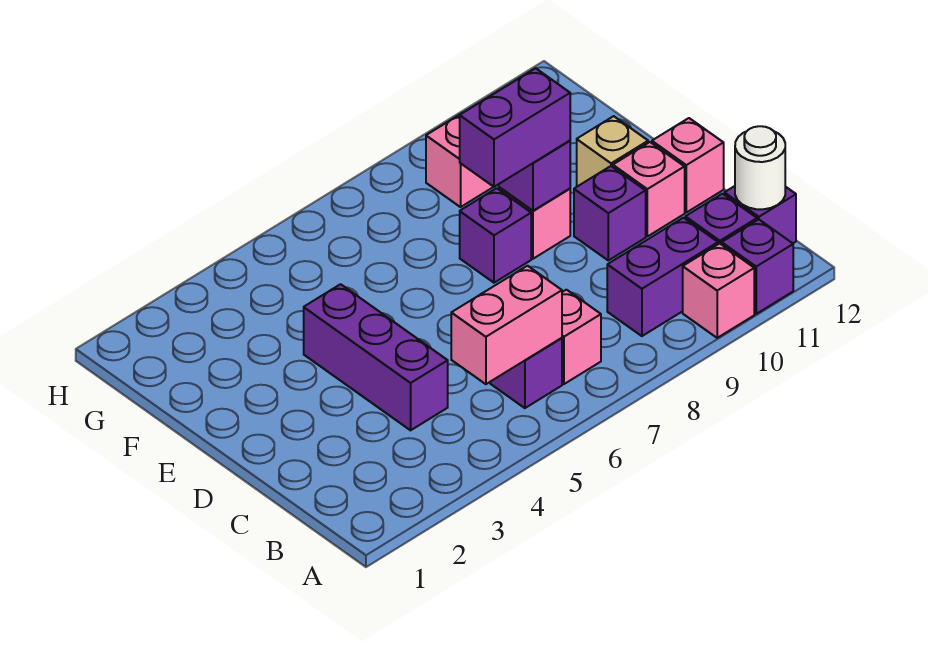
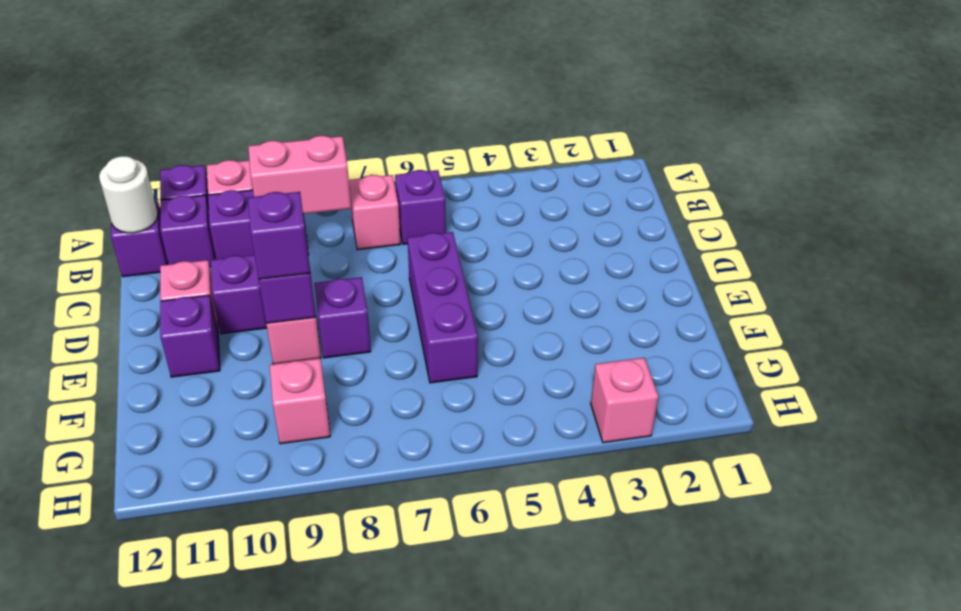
pink 1x2 brick [451,266,562,384] -> pink 1x2 brick moved to [248,136,351,214]
purple 1x3 brick [304,284,448,430] -> purple 1x3 brick moved to [407,232,478,383]
pink 1x1 brick [652,118,724,212] -> pink 1x1 brick moved to [591,358,658,443]
purple 1x2 brick [460,68,570,187] -> purple 1x1 brick [248,192,310,279]
tan 1x1 brick [577,116,648,186] -> purple 1x1 brick [160,295,220,377]

